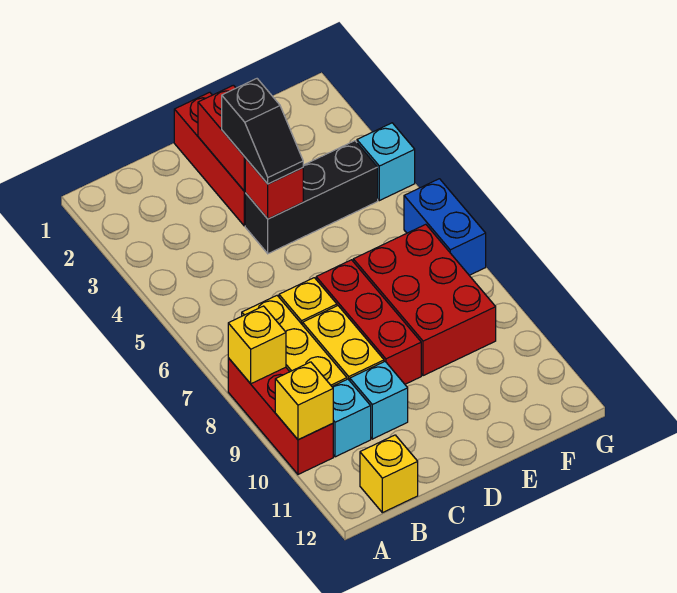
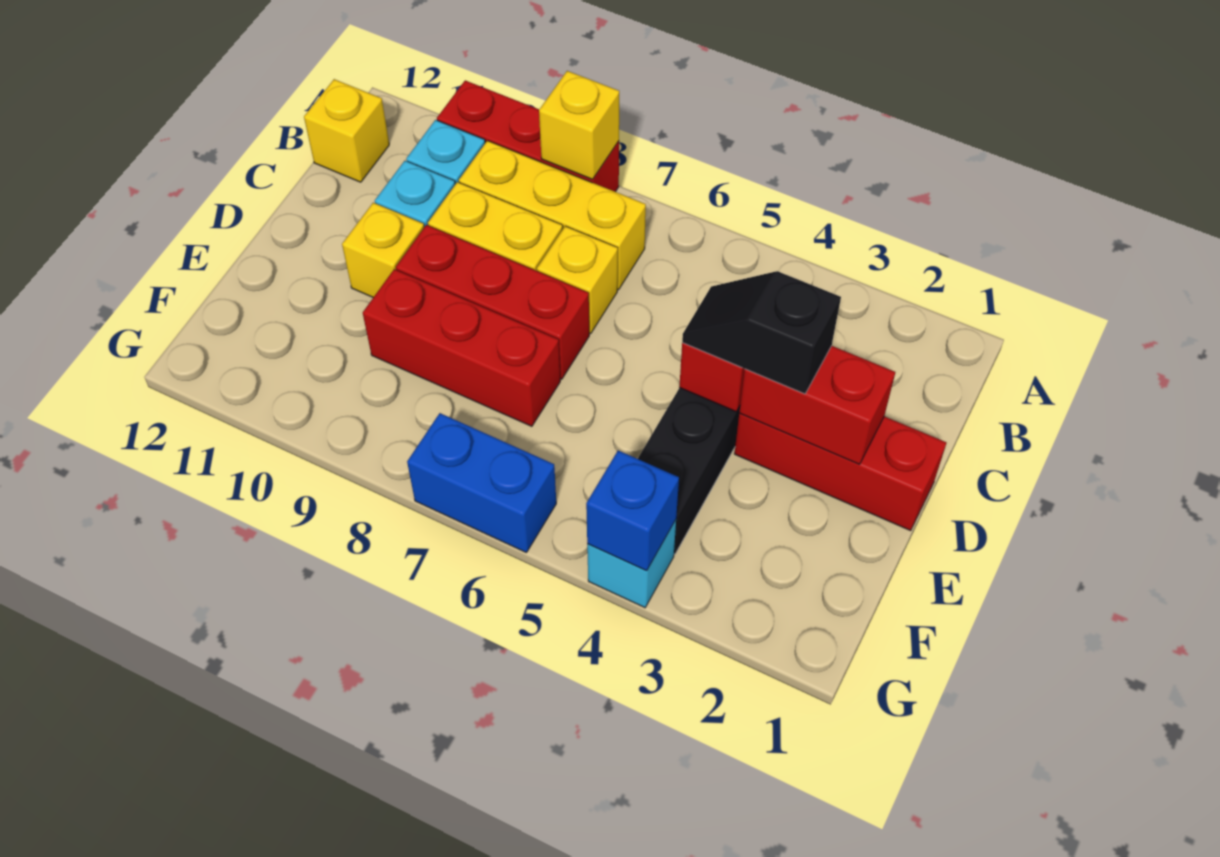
yellow 1x1 brick [275,362,333,440] -> yellow 1x1 brick moved to [342,203,424,297]
red 2x3 brick [353,224,496,376] -> red 1x3 brick [363,269,560,426]
none -> blue 1x1 brick [586,450,679,571]

